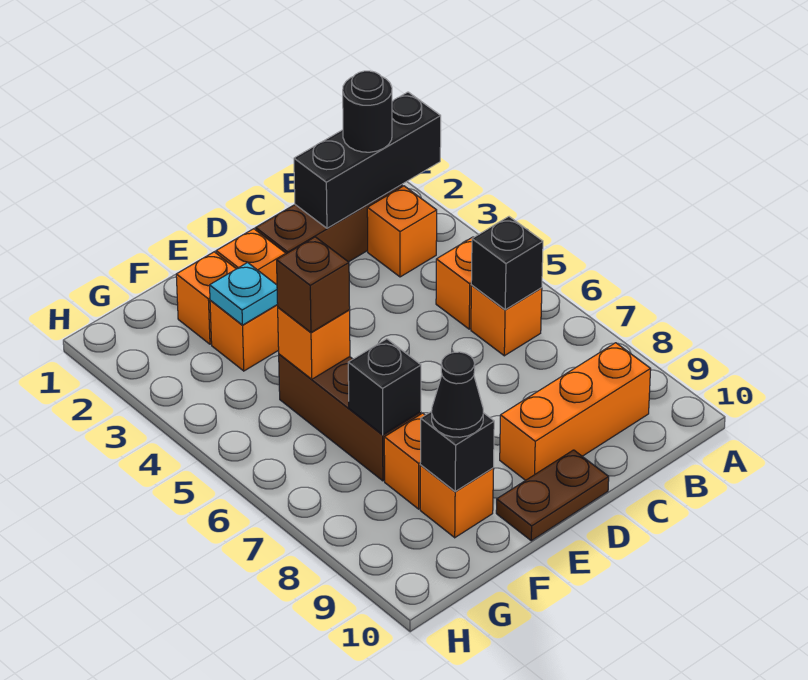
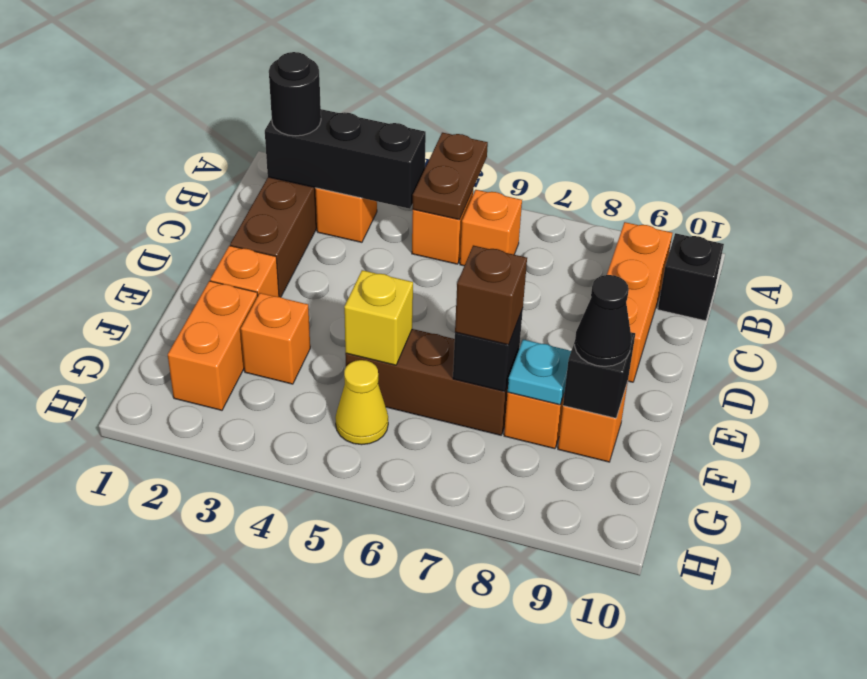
black 1x3 brick [294,92,441,228] -> black 1x3 brick turned to [265,109,426,209]
black 1x1 brick [471,217,543,310] -> black 1x1 brick moved to [658,233,724,321]
brown 1x2 plate [496,450,609,541] -> brown 1x2 plate moved to [413,133,488,220]
orange 1x1 brick [176,252,236,344] -> orange 1x2 brick [168,281,258,410]
cyan 1x1 plate [210,263,278,325] -> cyan 1x1 plate moved to [508,340,571,405]
orange 1x1 brick [278,307,350,379] -> yellow 1x1 brick [344,270,413,365]
brown 1x1 brick [277,237,350,332] -> brown 1x1 brick moved to [455,245,527,345]
none -> yellow 1x1 cone [335,360,388,445]

